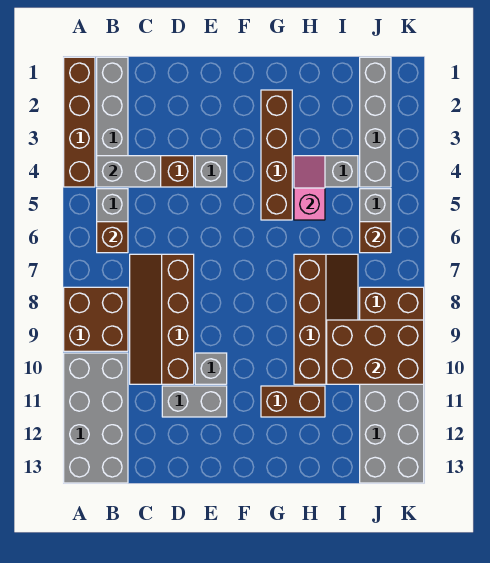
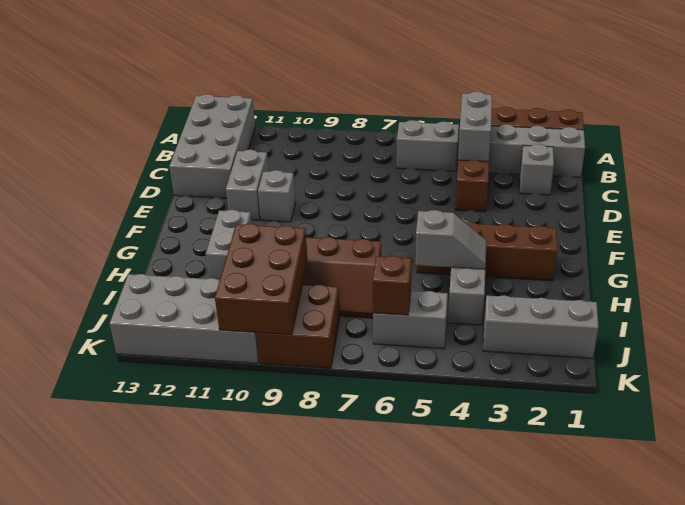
brown 2x2 brick [64,287,128,351] -> none
grey 2x4 brick [64,353,128,483] -> grey 2x4 brick turned to [169,94,255,198]
brown 1x1 brick [97,222,128,253] -> none
brown 2x4 slope [130,254,194,384] -> none
grey 1x1 brick [195,156,227,187] -> grey 1x1 brick moved to [520,144,554,195]
brown 1x2 brick [261,386,325,417] -> grey 1x2 brick [206,210,252,280]
pink 1x2 slope [294,156,325,220] -> grey 1x2 slope [415,210,487,269]
grey 1x4 brick [360,57,391,187] -> grey 1x3 brick [483,295,599,358]

